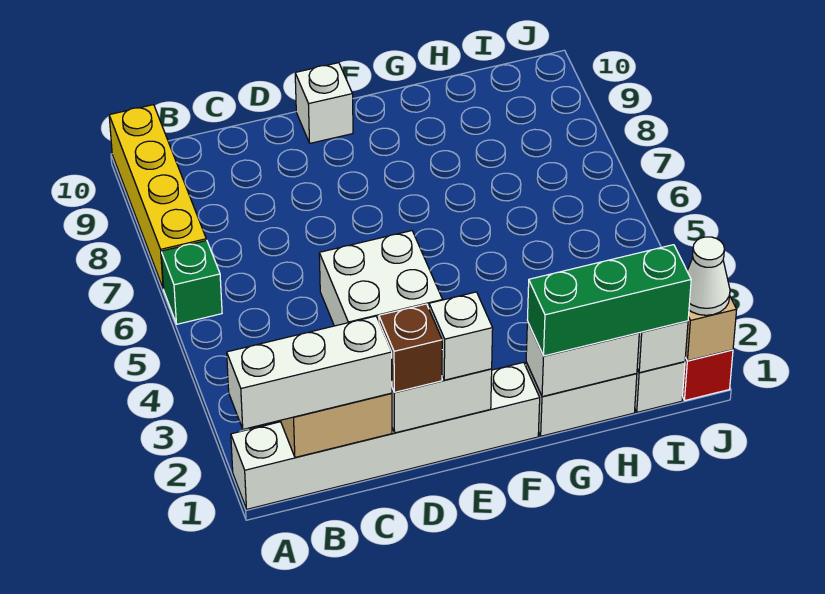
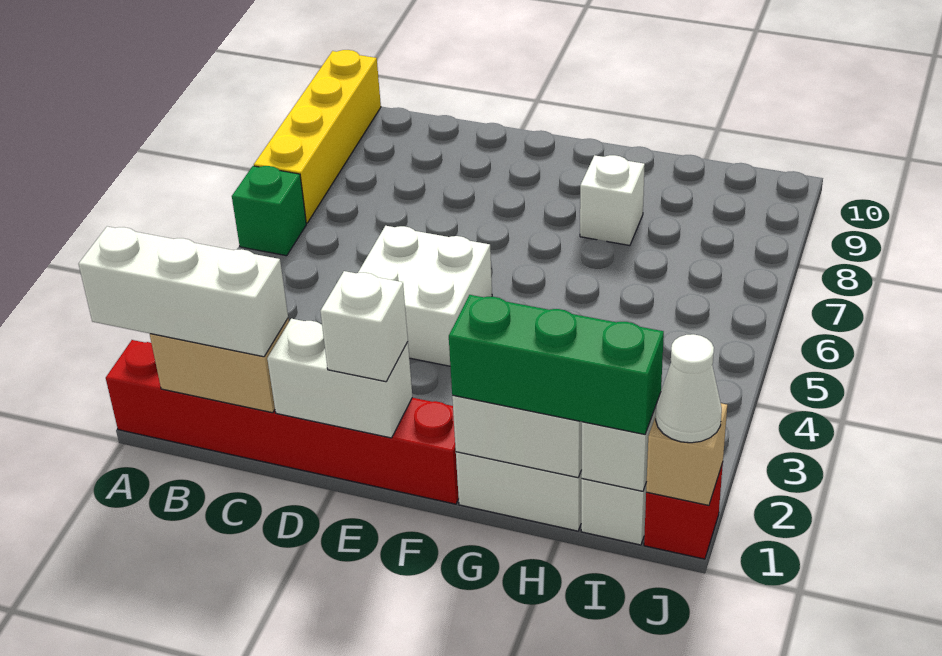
white 1x6 brick [231,362,540,509] -> red 1x6 brick [106,340,459,504]
brown 1x1 brick [379,304,442,392] -> none
white 1x1 brick [295,63,353,143] -> white 1x1 brick moved to [580,155,645,245]

